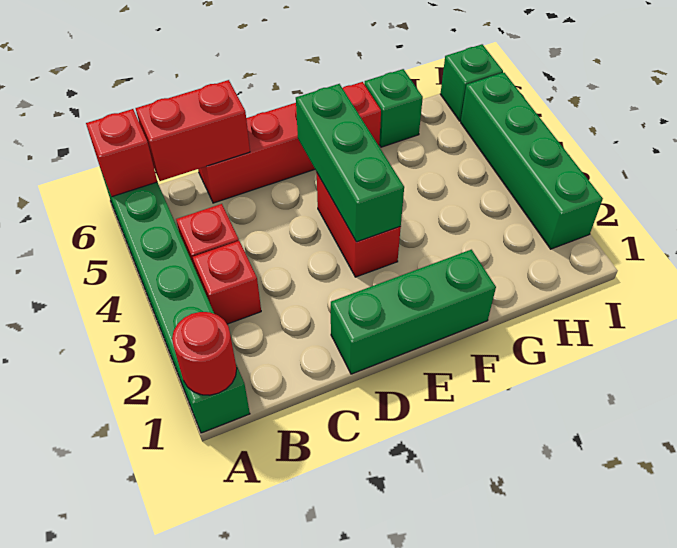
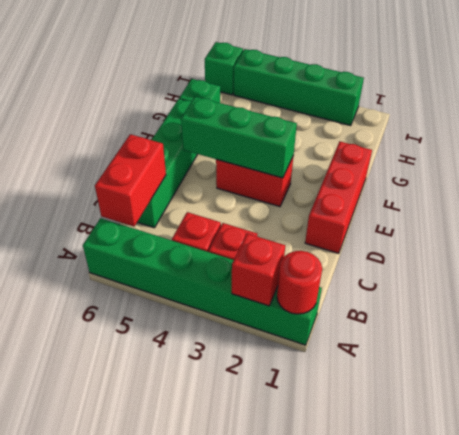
red 1x1 brick [86,109,157,197] -> red 1x1 brick moved to [232,234,285,306]
red 1x4 brick [198,82,381,203] -> green 1x4 brick [137,99,197,228]
green 1x3 brick [331,250,496,374] -> red 1x3 brick [305,142,372,253]

